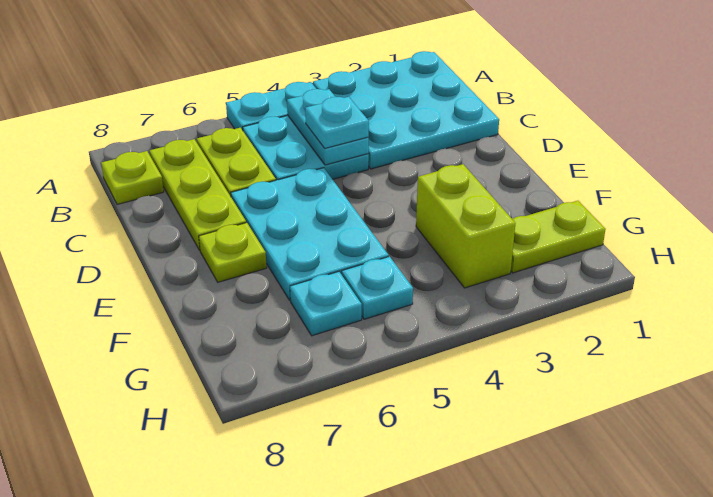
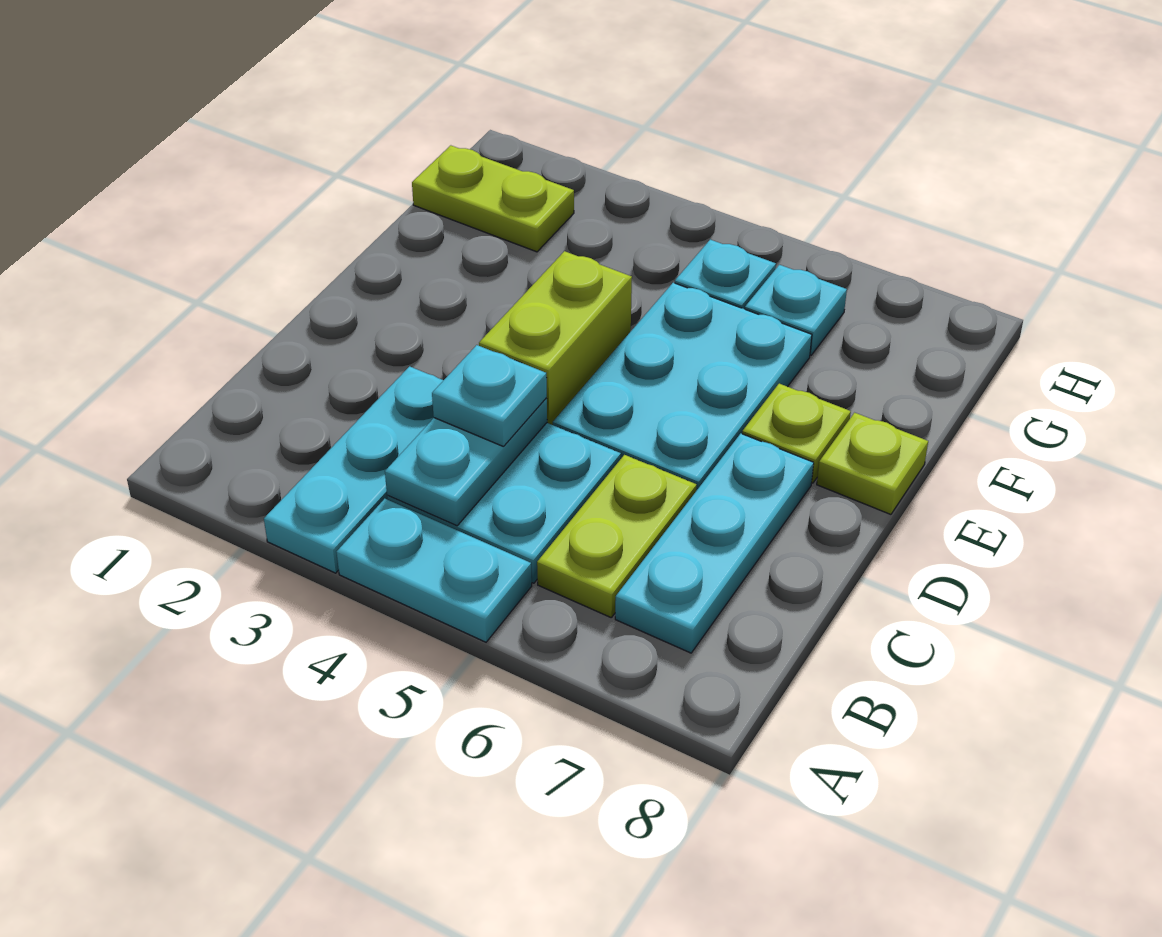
cyan 3x3 plate [313,51,499,169] -> cyan 1x3 plate [264,366,443,573]
lime 1x3 plate [150,139,246,250] -> cyan 1x3 plate [615,434,814,653]
lime 1x1 plate [101,151,164,204] -> lime 1x1 plate moved to [817,413,928,514]
lime 1x2 brick [416,164,515,288] -> lime 1x2 brick moved to [479,251,632,425]

